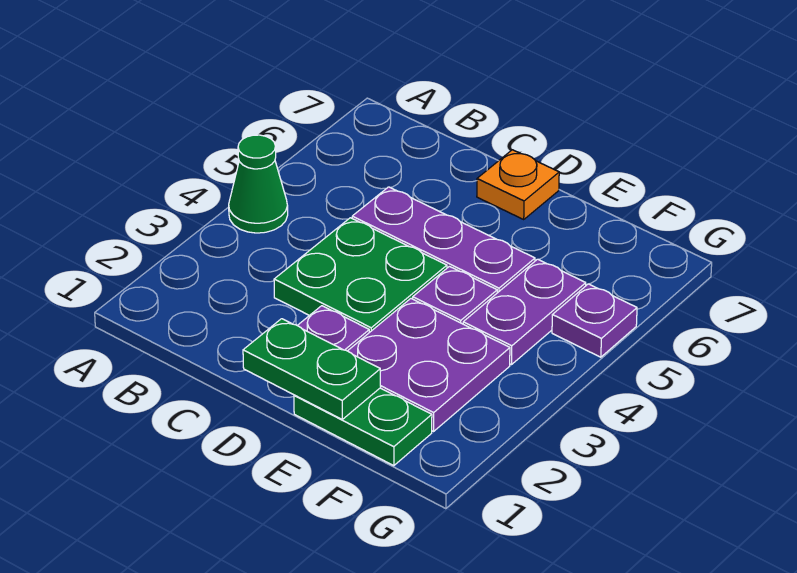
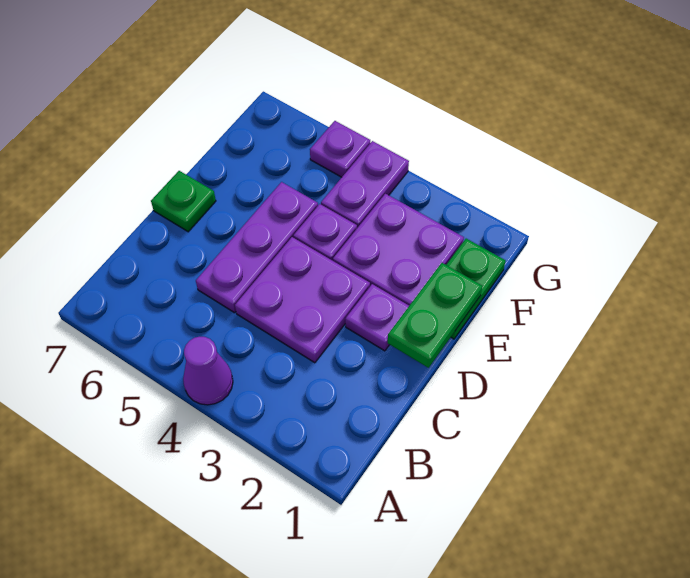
green 1x1 cone [229,135,288,233] -> purple 1x1 cone [183,337,233,405]
green 2x2 plate [274,218,447,333] -> purple 2x2 plate [235,237,370,363]
orange 1x1 plate [477,150,559,219] -> green 1x1 plate [151,171,216,232]
purple 1x2 plate [463,259,586,365] -> purple 1x2 plate turned to [321,141,409,228]

